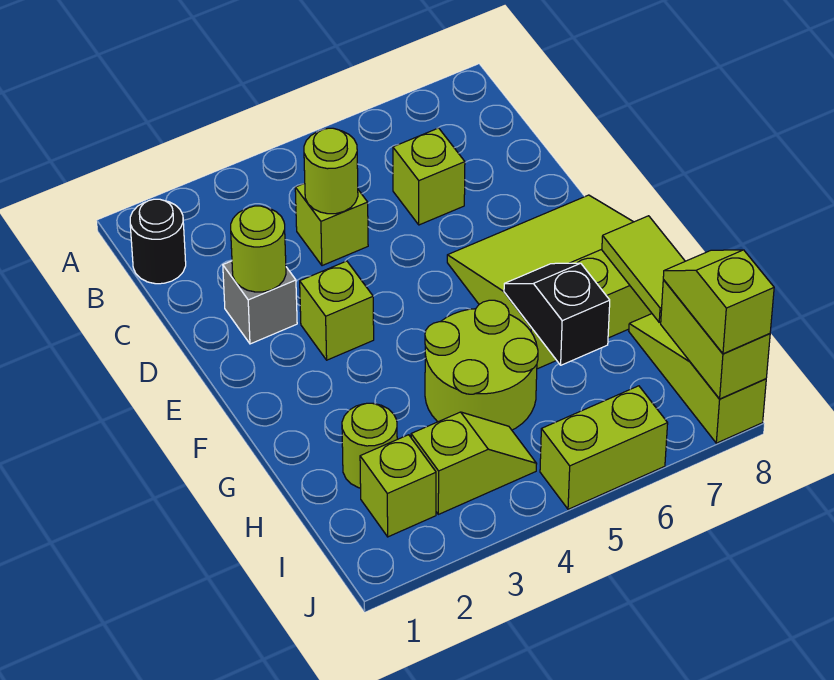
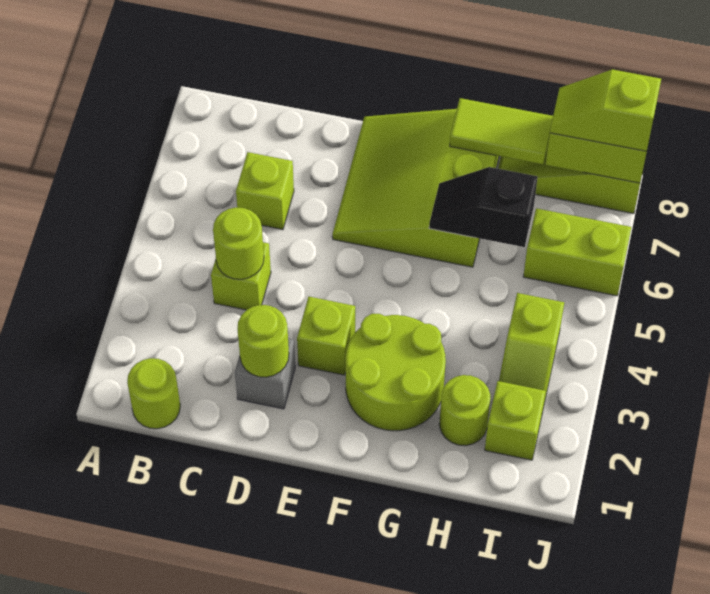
black 1x1 round brick [130,199,186,284] -> lime 1x1 round brick [127,358,180,429]
lime 2x2 round brick [425,300,538,430] -> lime 2x2 round brick moved to [345,314,446,431]
lime 1x2 slope [411,412,537,514] -> lime 1x2 slope turned to [499,293,564,408]
lime 1x2 brick [540,386,668,509] -> lime 1x2 brick turned to [523,208,631,296]

